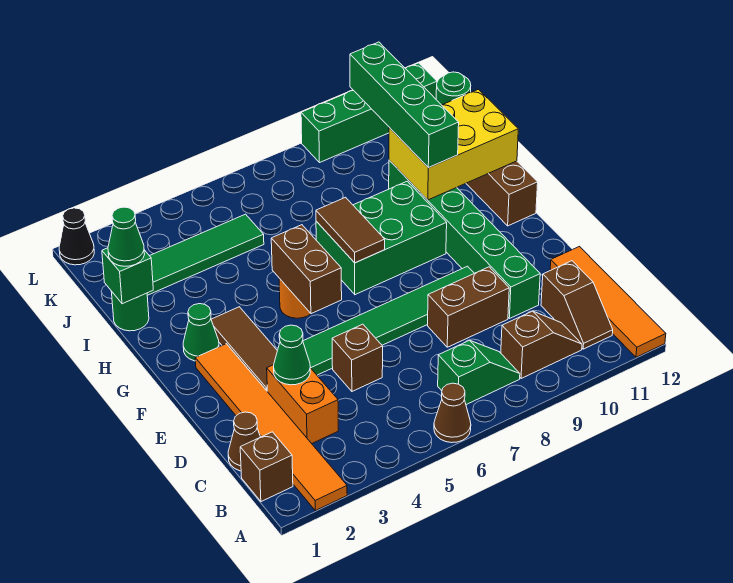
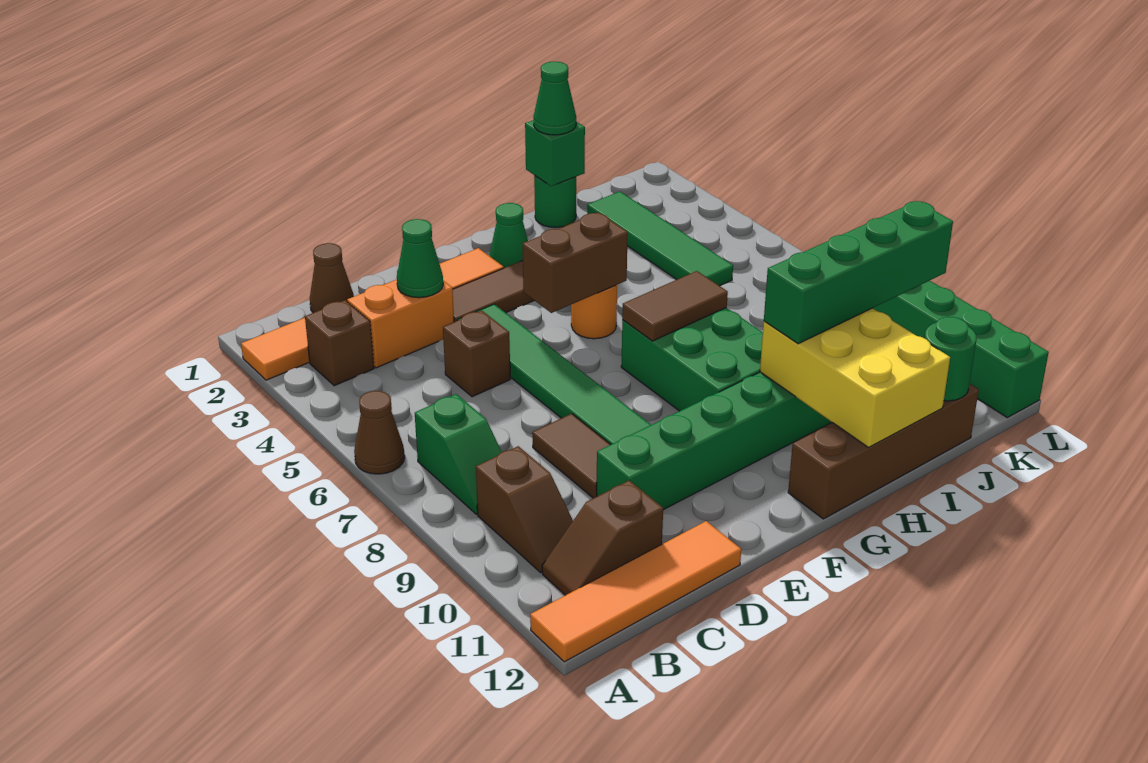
brown 1x1 brick [240,432,293,502] -> brown 1x1 brick moved to [305,300,374,386]
brown 1x2 brick [428,267,509,347] -> brown 1x2 tile [532,414,611,498]
black 1x1 cone [59,208,94,265] -> none

